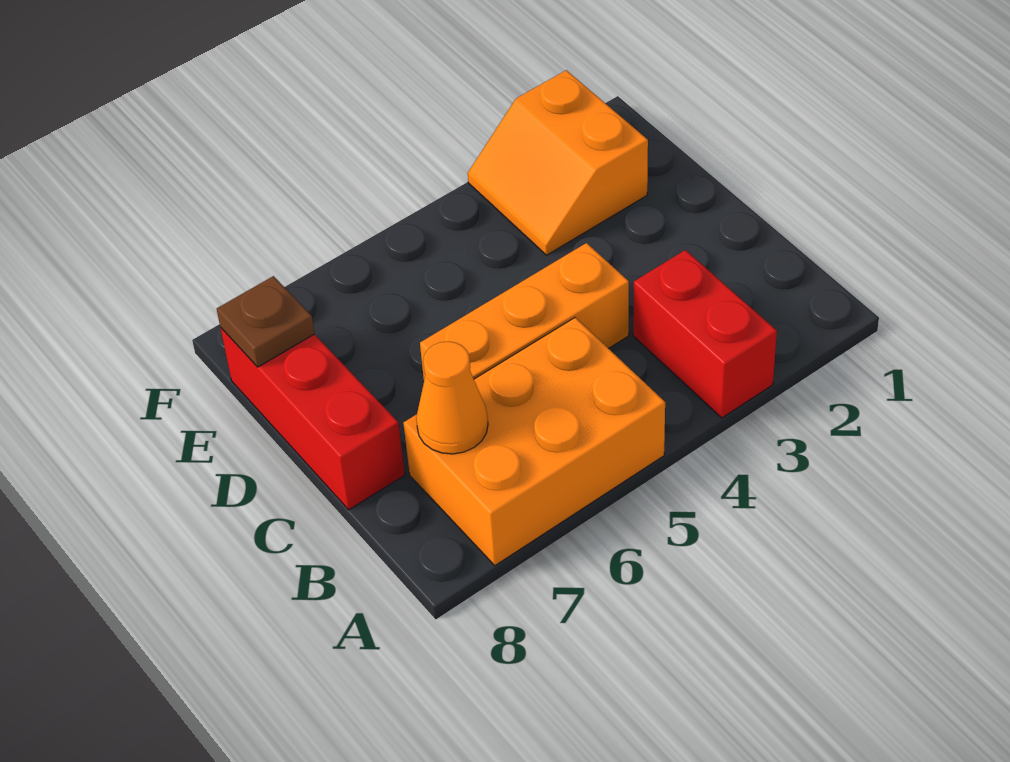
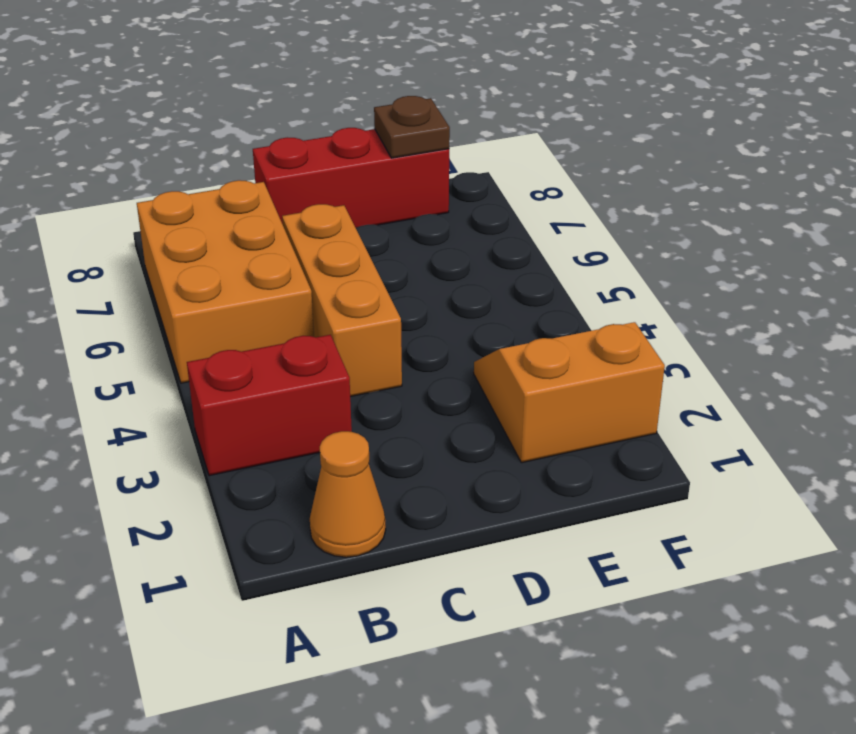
orange 1x1 cone [416,341,488,454] -> orange 1x1 cone moved to [310,431,386,557]

